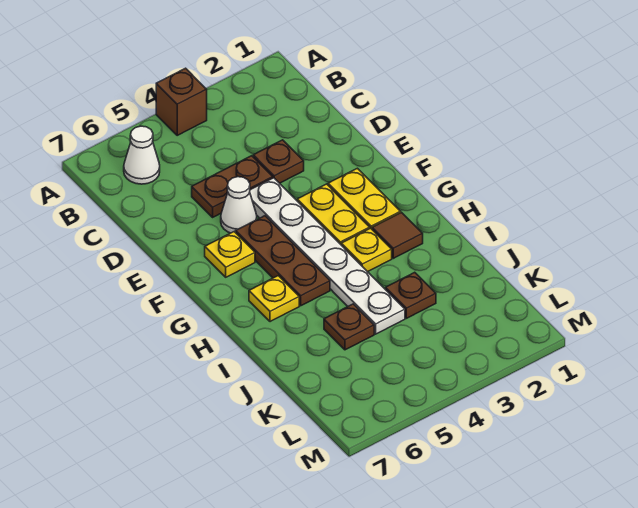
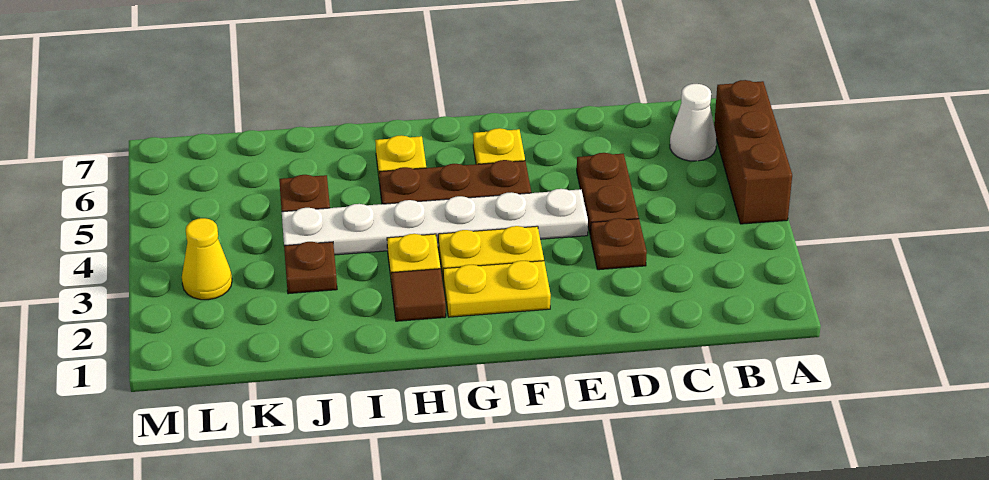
brown 1x1 brick [156,68,207,135] -> brown 1x3 brick [714,80,792,224]
white 1x1 cone [221,177,257,233] -> none
none -> yellow 1x1 cone [182,218,232,300]

